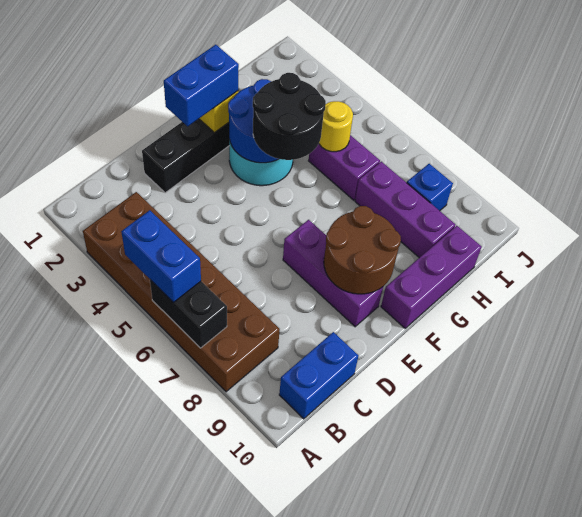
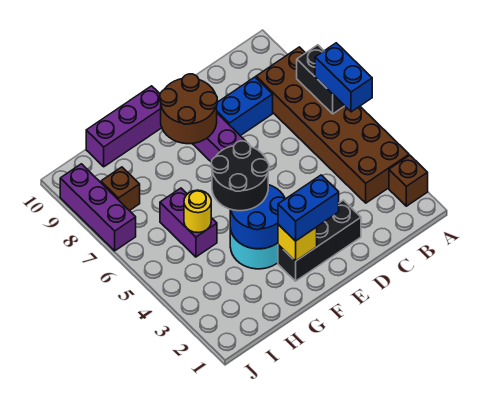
none -> brown 1x1 brick [389,155,428,206]
blue 1x2 brick [279,332,359,419] -> blue 1x2 brick moved to [217,77,273,136]
purple 1x3 brick [355,162,455,258] -> purple 1x3 brick moved to [60,164,136,251]
blue 1x1 brick [407,164,453,211] -> brown 1x1 brick [101,167,140,211]

